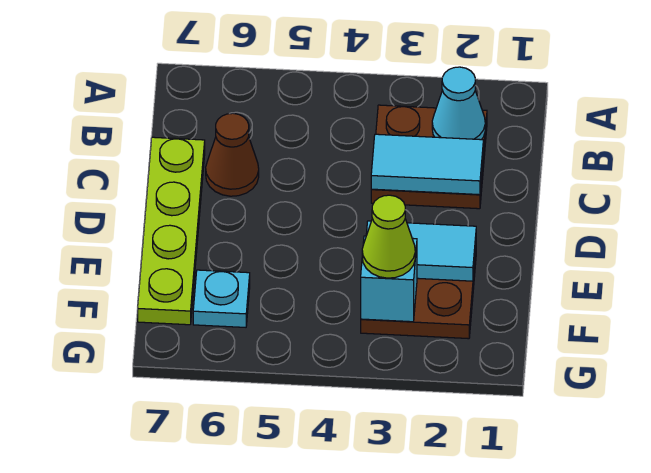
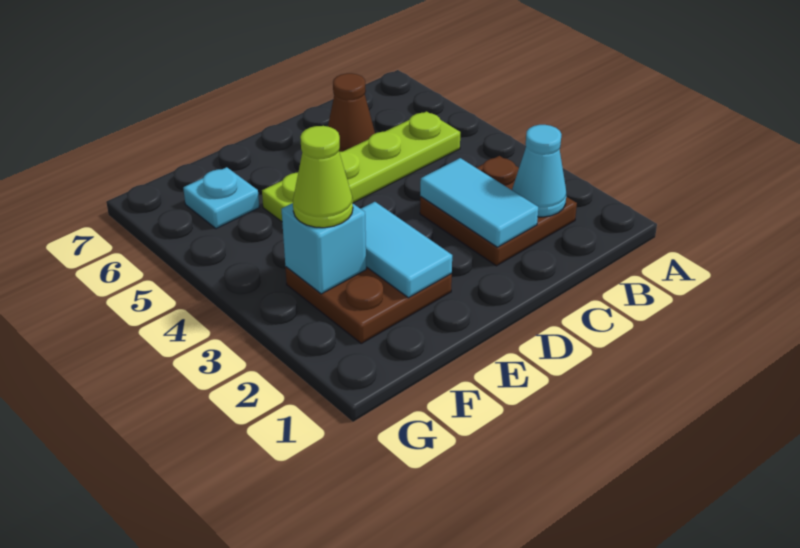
lime 1x4 plate [138,137,205,325] -> lime 1x4 plate moved to [262,111,460,222]

